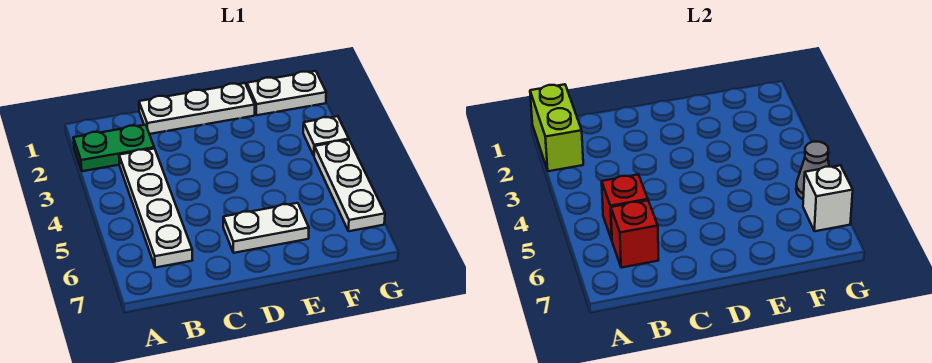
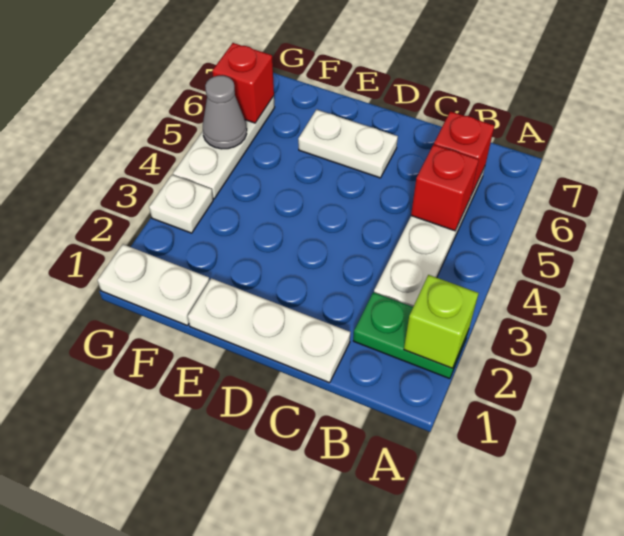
lime 1x2 brick [530,84,583,171] -> lime 1x1 brick [404,275,479,368]
white 1x1 brick [803,165,853,231] -> red 1x1 brick [212,43,274,123]

